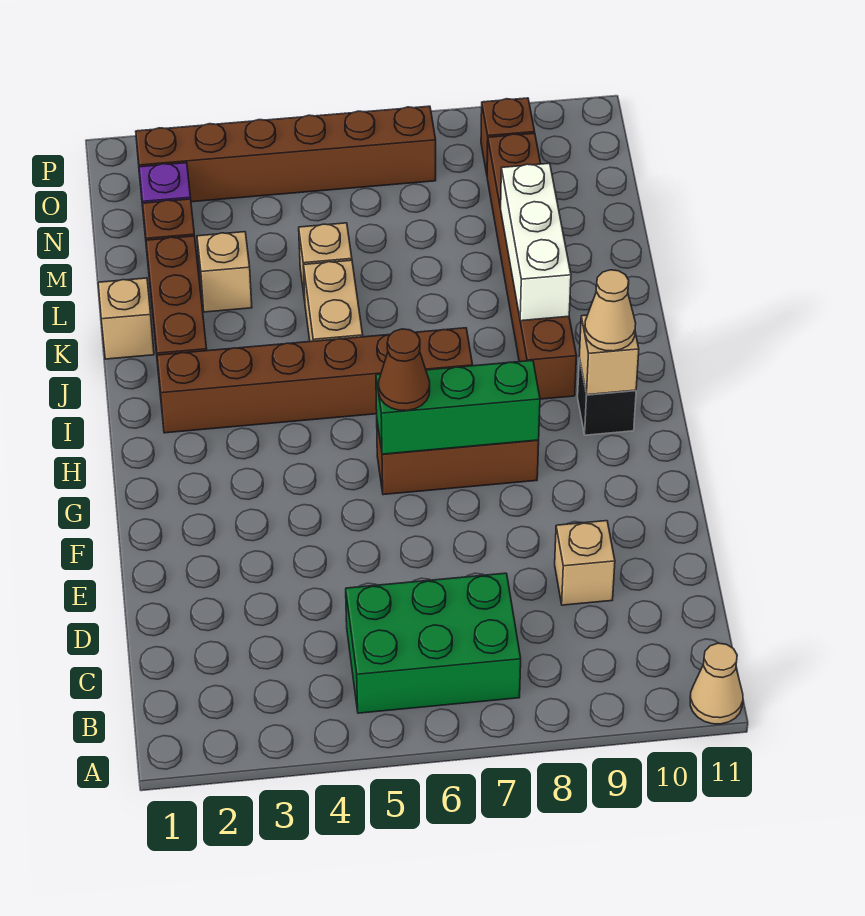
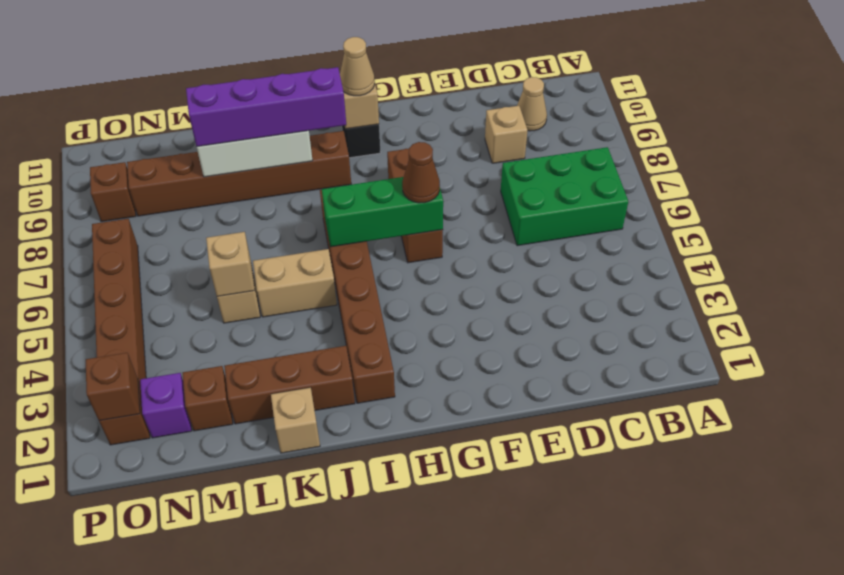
tan 1x1 cone [690,643,743,724] -> tan 1x1 cone moved to [517,77,547,131]
green 2x3 brick [346,573,521,713] -> green 2x3 brick turned to [501,147,628,246]
green 1x3 brick [376,360,540,454] -> green 1x3 brick turned to [322,177,443,247]
none -> purple 1x4 brick [186,67,346,147]
tan 1x1 brick [197,232,252,312] -> tan 1x1 brick moved to [206,232,255,296]
none -> brown 1x1 brick [86,353,140,421]

